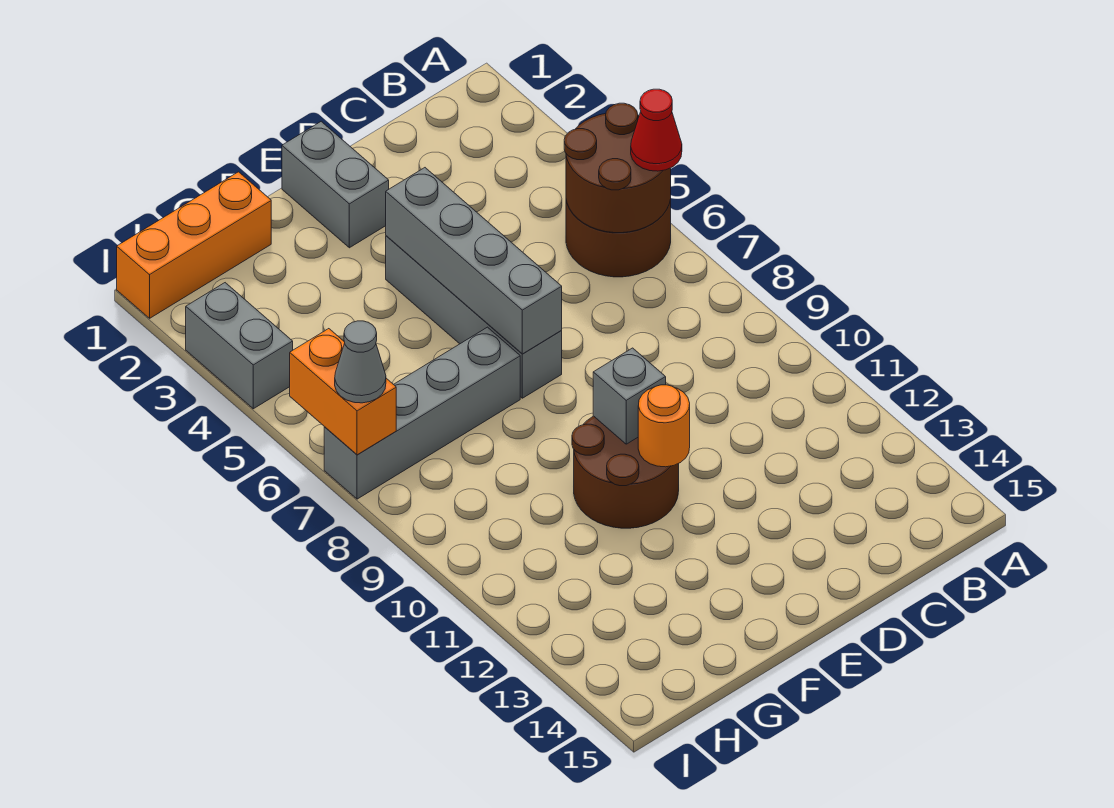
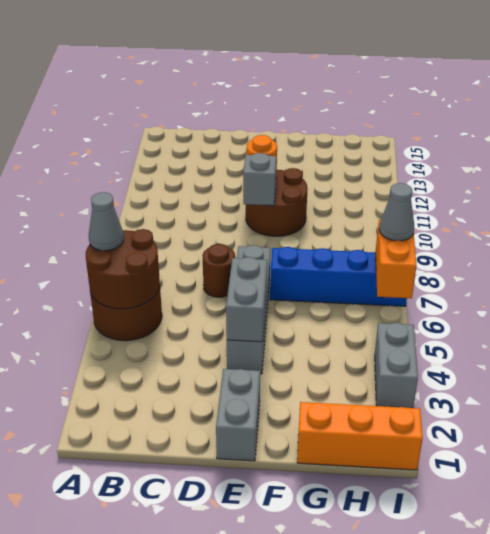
red 1x1 cone [631,89,682,171] -> grey 1x1 cone [89,192,124,251]
none -> brown 1x1 round brick [202,244,235,297]
grey 1x4 brick [386,168,562,354] -> grey 1x2 brick [226,257,267,342]
grey 1x4 brick [324,327,520,499] -> blue 1x4 brick [270,247,407,306]

